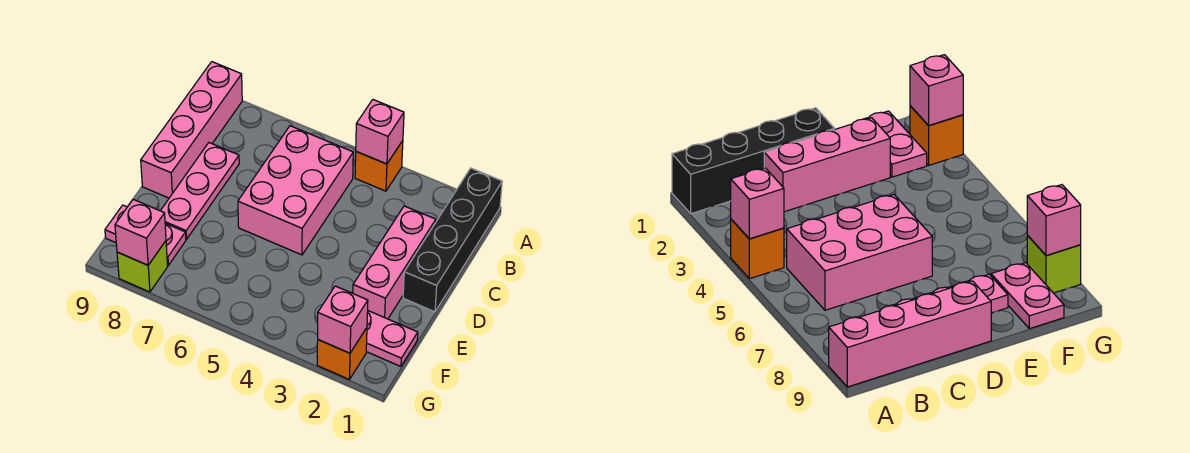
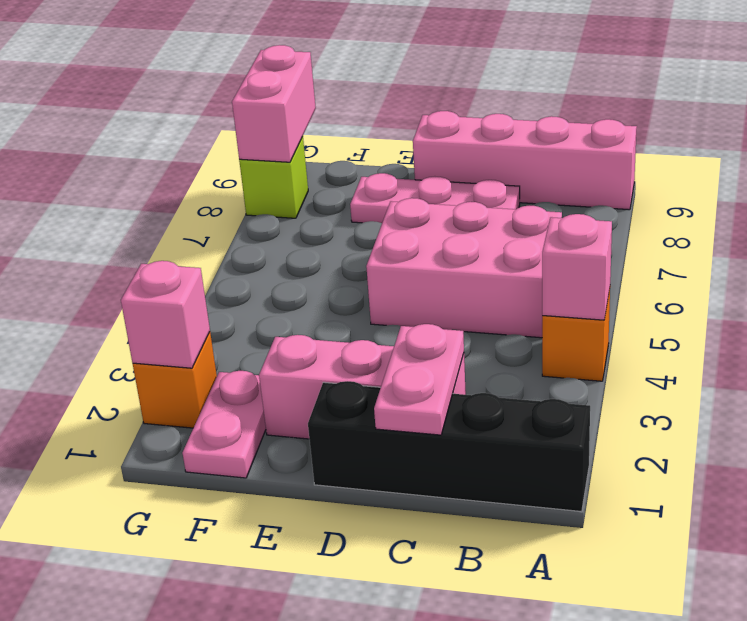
pink 1x2 plate [105,205,186,265] -> pink 1x2 plate moved to [374,324,464,435]
pink 1x1 brick [115,199,166,265] -> pink 1x2 brick [232,45,316,162]

